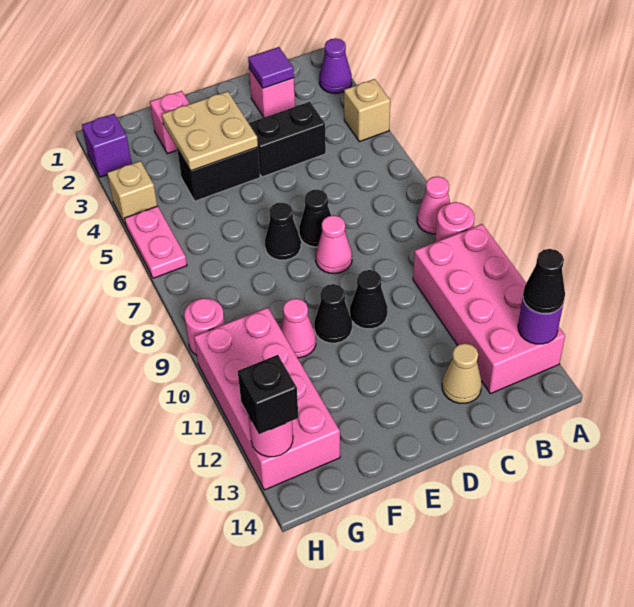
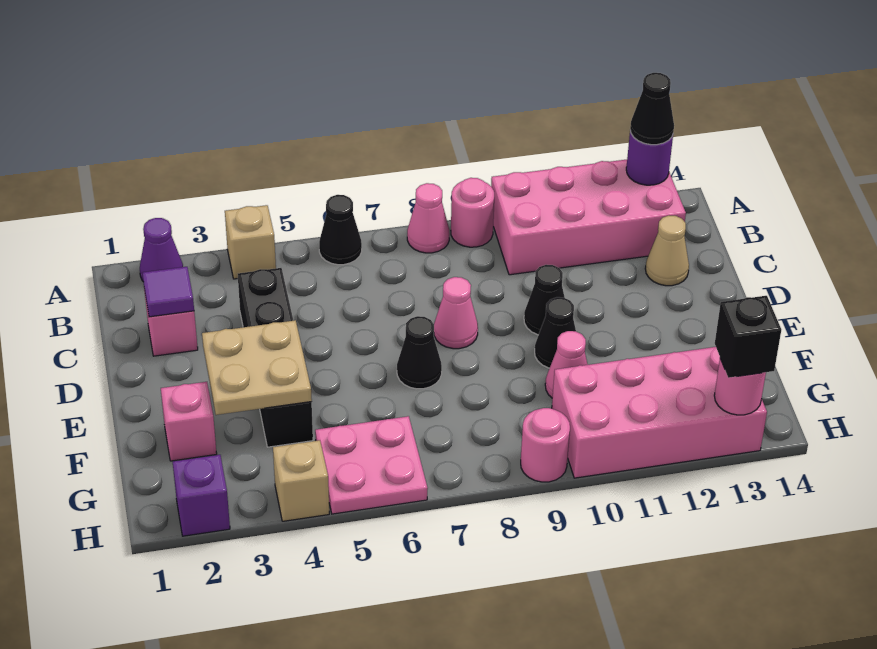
black 1x1 cone [299,189,331,247] -> black 1x1 cone moved to [319,195,362,265]
pink 1x2 plate [125,206,187,278] -> pink 2x2 plate [315,416,428,514]

